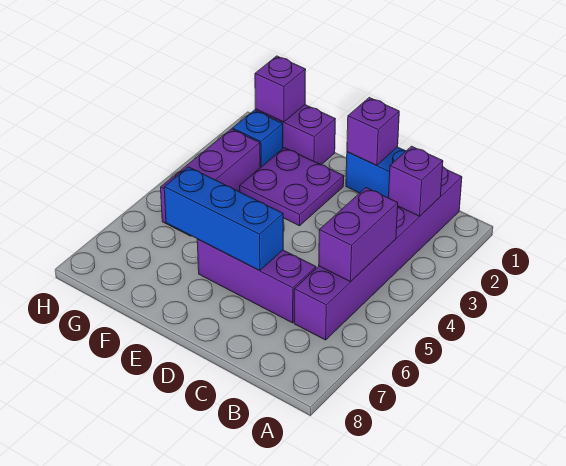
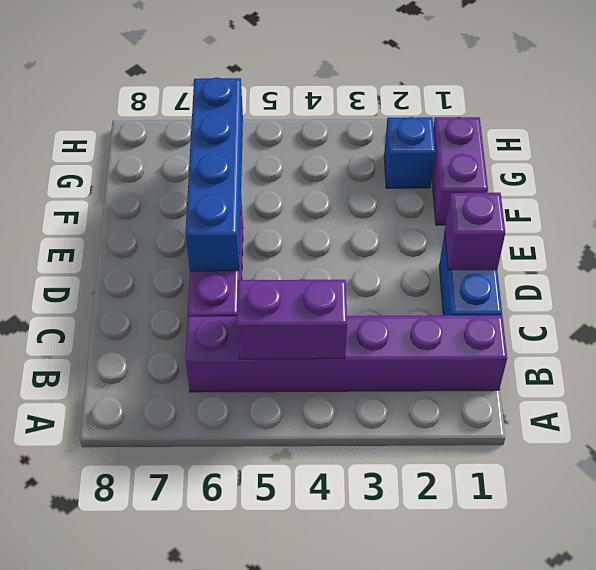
purple 1x1 brick [389,146,443,216] -> none
blue 1x3 brick [164,167,283,271] -> blue 1x4 brick [185,77,243,271]
purple 2x2 plate [240,148,344,226] -> none
purple 1x1 brick [255,56,306,122] -> none
purple 1x3 brick [161,129,260,236] -> none

